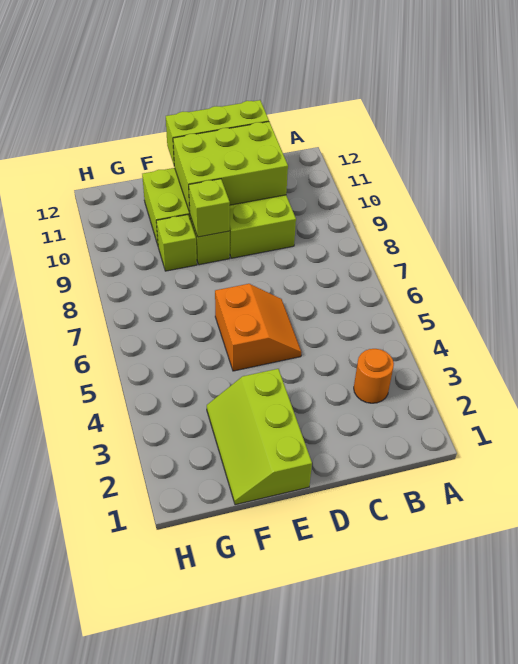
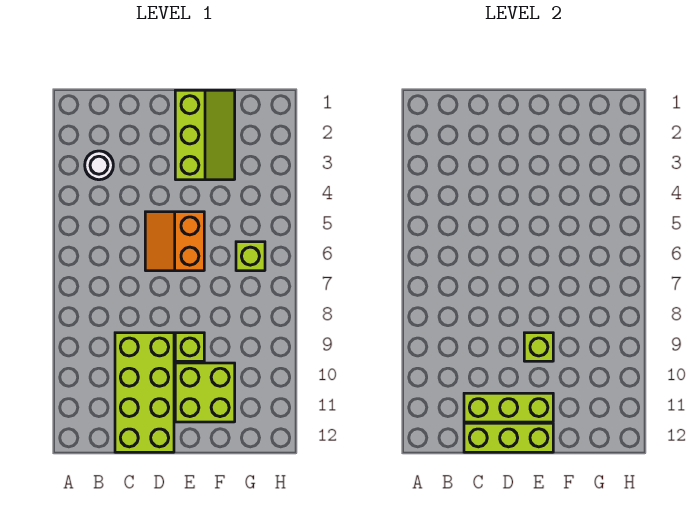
orange 1x1 round brick [354,349,394,403] -> white 1x1 round brick [85,151,113,180]
lime 2x3 brick [173,122,288,212] -> lime 1x3 brick [464,393,553,422]
lime 1x1 brick [156,215,197,271] -> lime 1x1 brick moved to [236,242,265,271]

